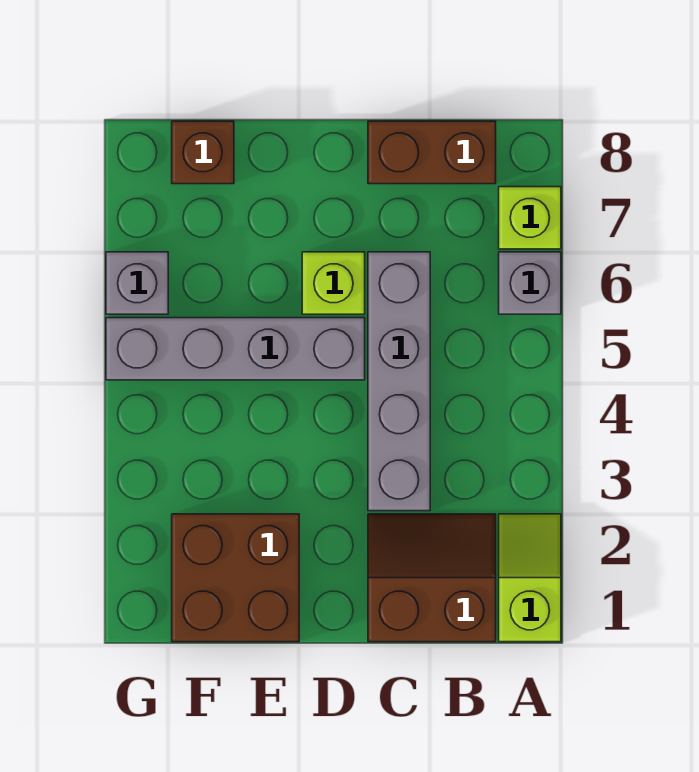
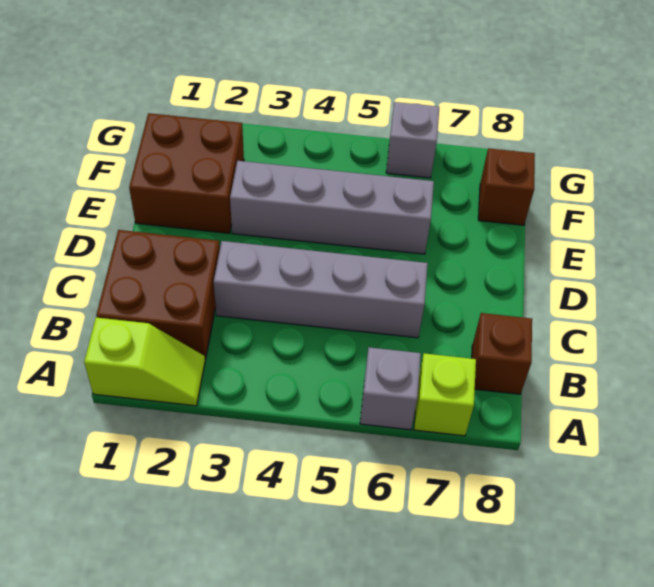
brown 2x2 slope [368,514,496,642] -> brown 2x2 brick [96,230,220,359]
brown 1x2 brick [368,121,496,184] -> brown 1x1 brick [472,313,532,394]
grey 1x4 brick [106,318,365,380] -> grey 1x4 brick turned to [230,161,434,254]
lime 1x1 brick [302,252,365,314] -> none

